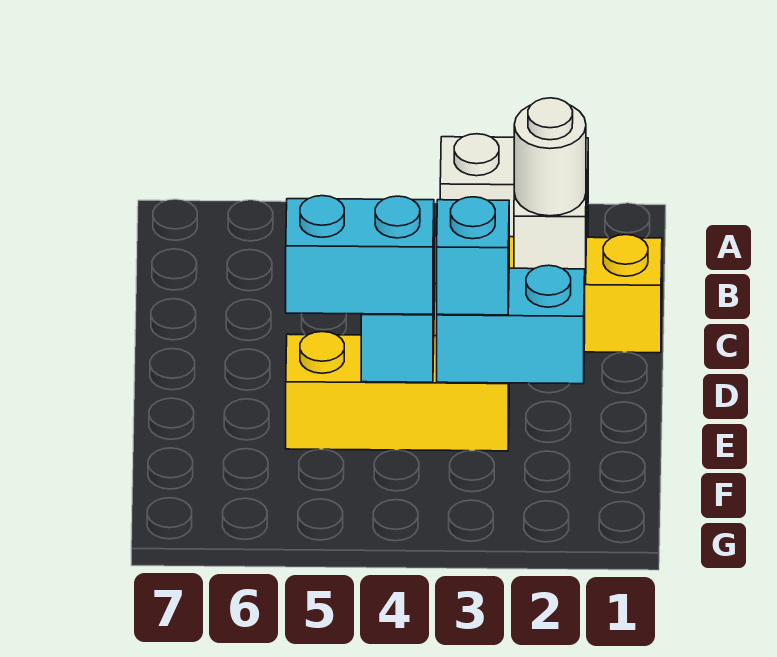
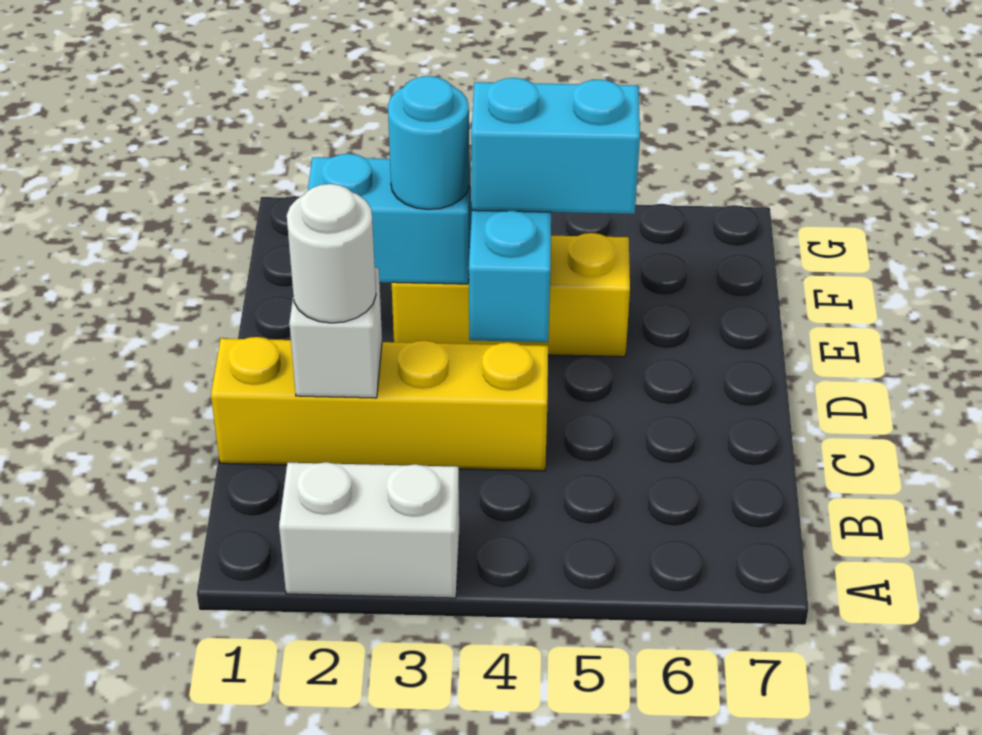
cyan 1x1 brick [437,197,509,315] -> cyan 1x1 round brick [388,76,469,209]

